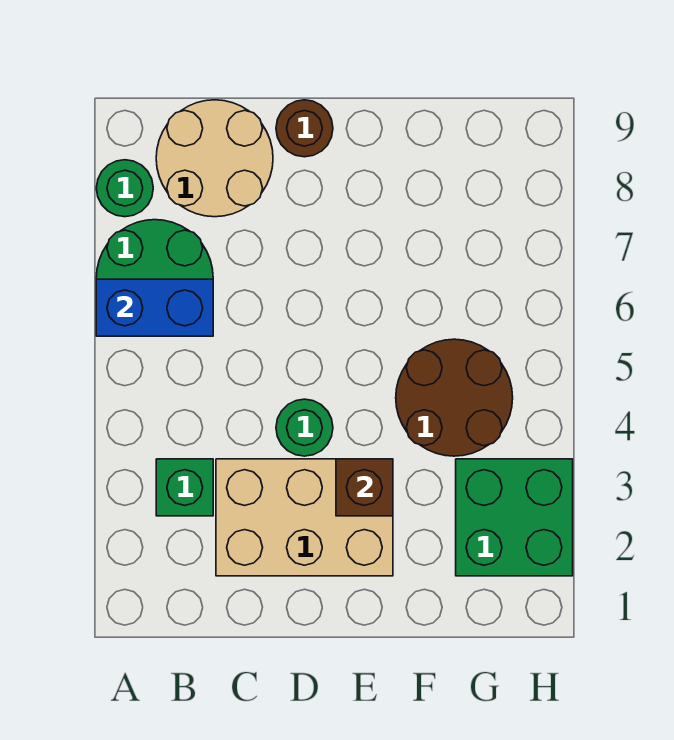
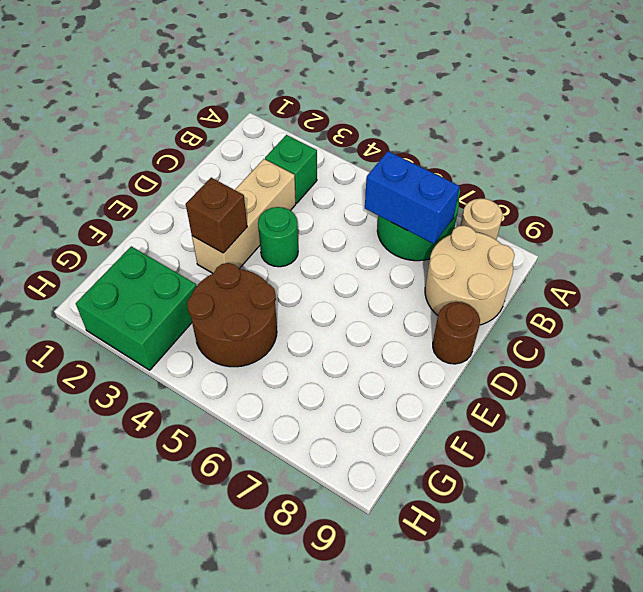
blue 1x2 brick [96,279,213,336] -> blue 1x2 brick turned to [365,151,460,244]
green 1x1 round brick [96,160,153,217] -> tan 1x1 round brick [460,198,502,240]
tan 2x3 brick [216,459,393,576] -> tan 1x3 brick [192,159,296,273]

